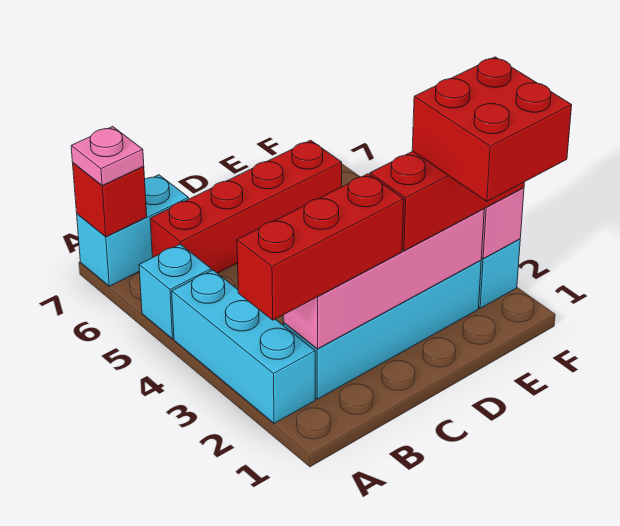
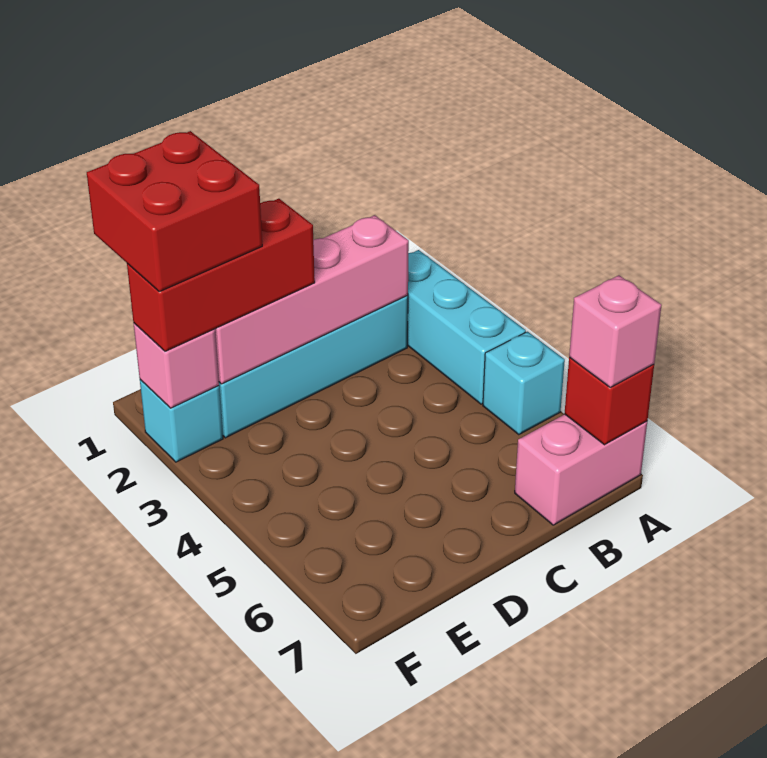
red 1x3 brick [237,174,404,320] -> none
cyan 1x2 brick [77,175,189,286] -> pink 1x2 brick [515,414,647,525]
pink 1x1 plate [71,127,144,185] -> pink 1x1 brick [569,275,662,387]
red 1x4 brick [150,140,342,273] -> none

